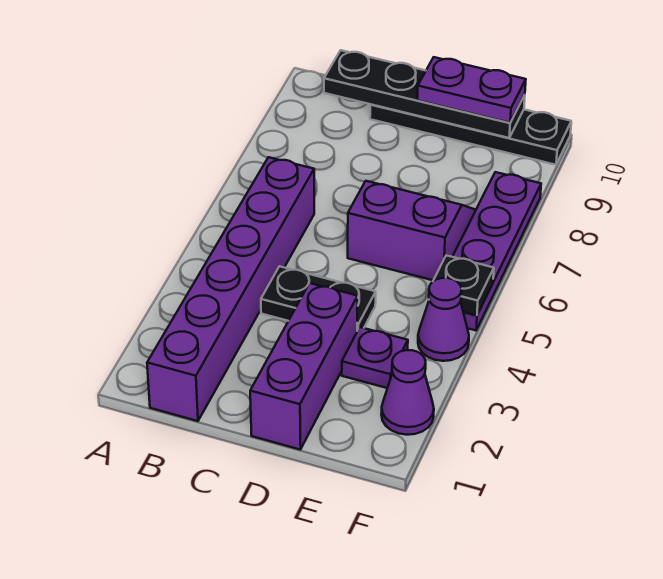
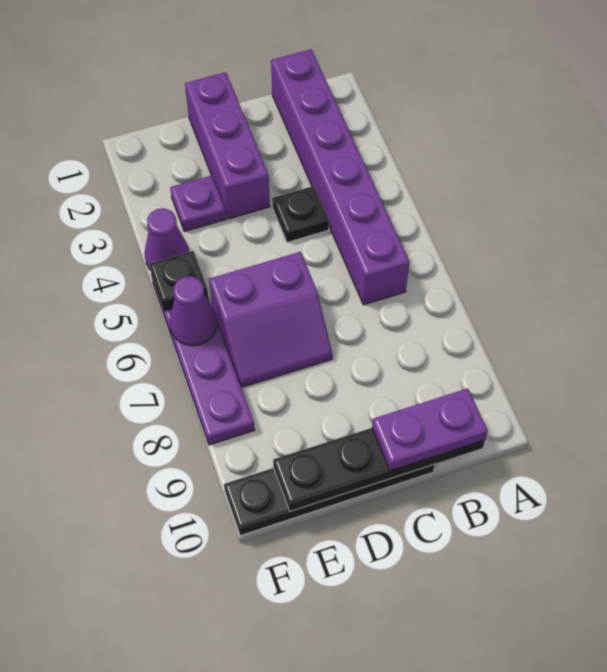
black 1x2 plate [261,266,376,331] -> black 1x1 plate [272,186,329,242]
purple 1x2 plate [417,57,526,123] -> purple 1x2 plate moved to [372,389,488,471]
purple 1x1 cone [381,350,434,435] -> purple 1x1 cone moved to [170,276,217,346]

